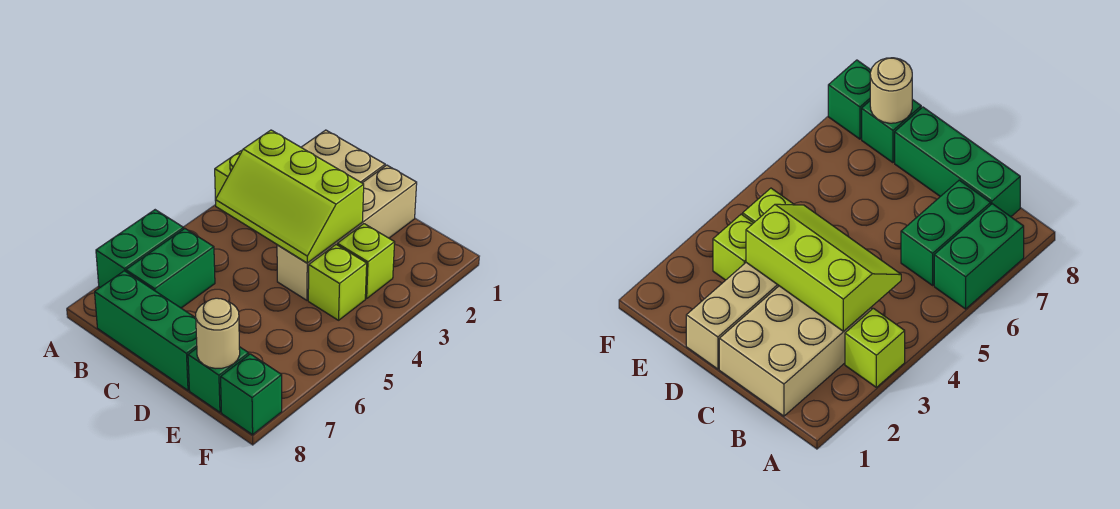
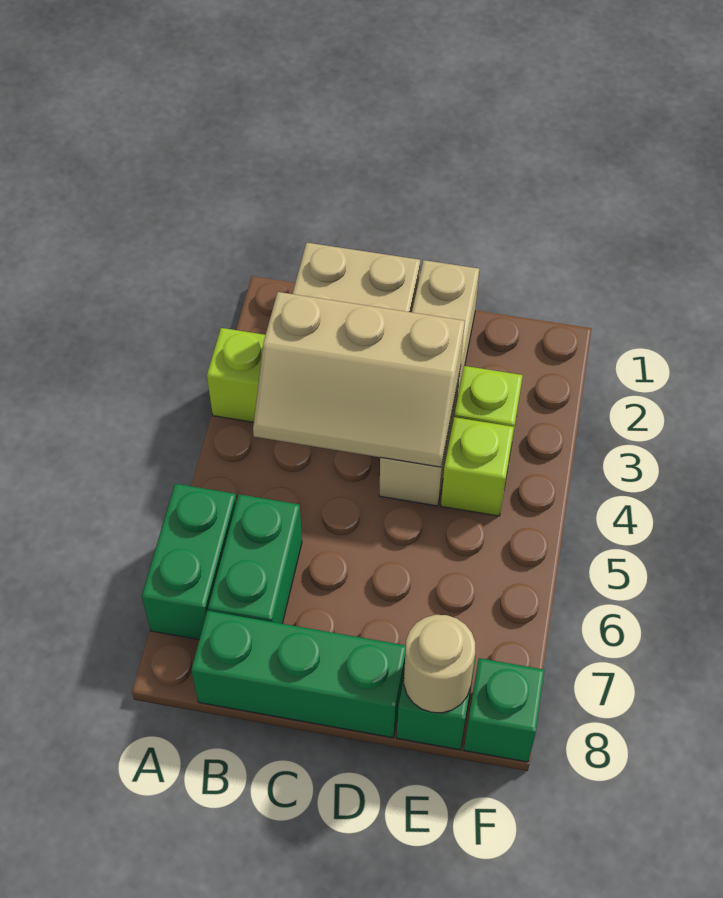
lime 2x3 slope [216,130,364,263] -> tan 2x3 slope [253,292,465,467]

